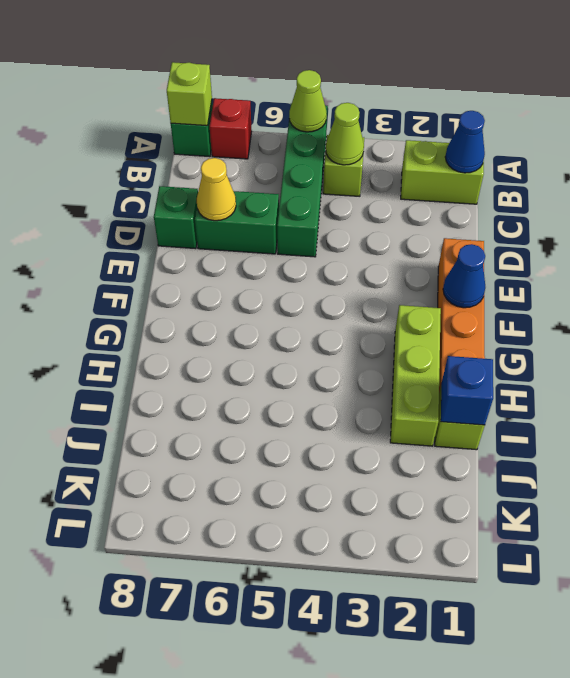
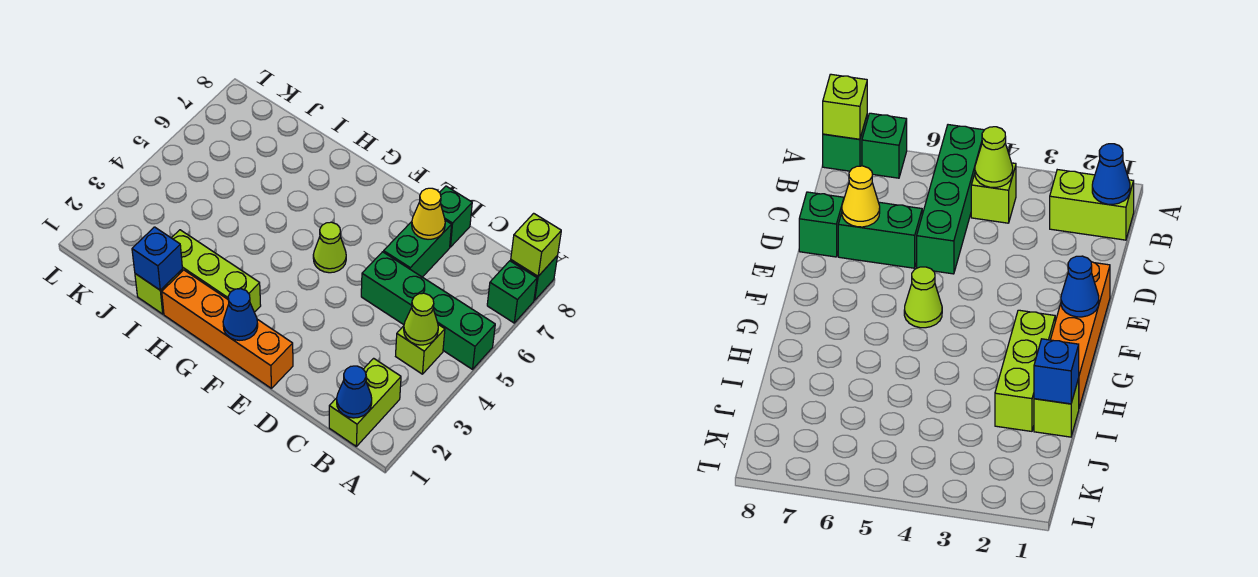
lime 1x1 cone [289,70,327,132] -> lime 1x1 cone moved to [313,222,346,273]
red 1x1 brick [210,98,252,159] -> green 1x1 brick [487,261,537,323]

